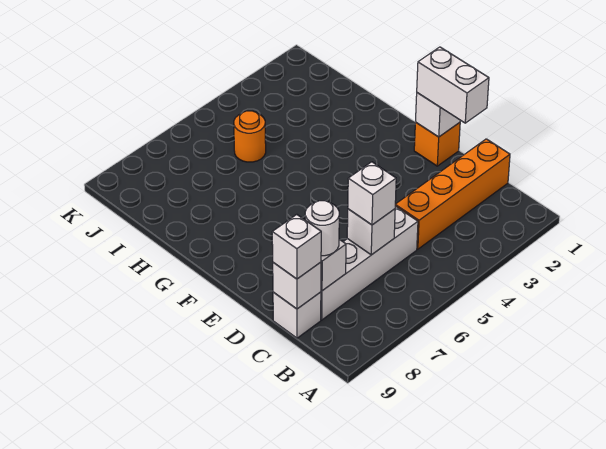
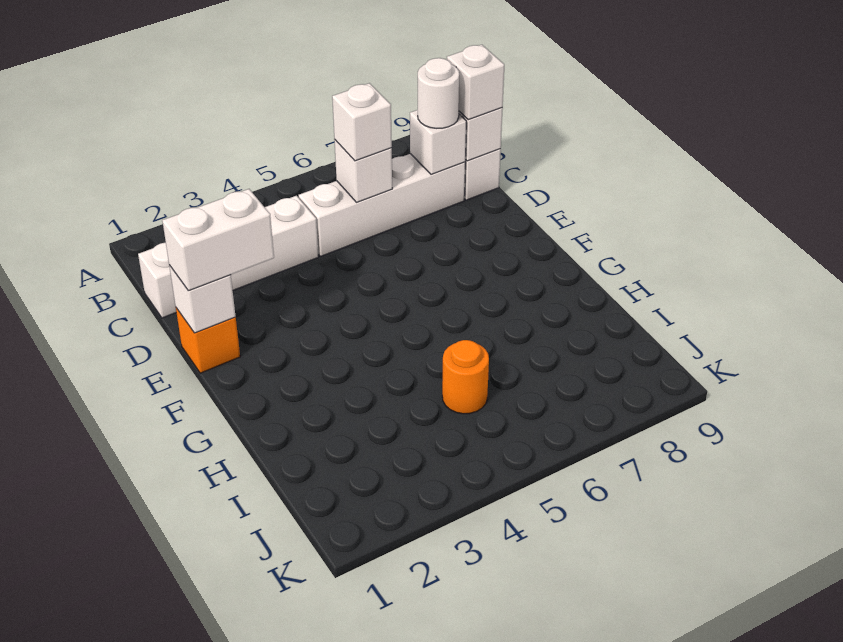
orange 1x4 brick [395,139,510,249] -> white 1x4 brick [138,196,319,318]
white 1x2 brick [417,47,489,123] -> white 1x2 brick turned to [162,189,274,291]

